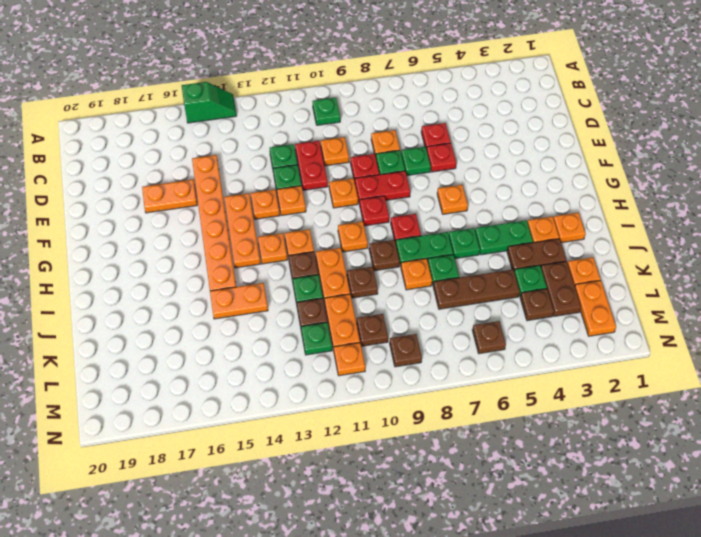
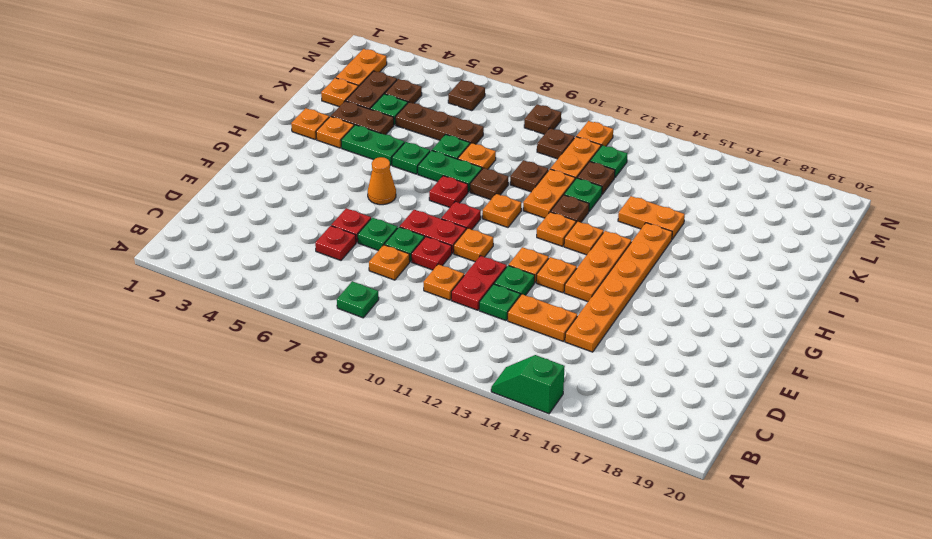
green 1x1 plate [313,98,340,125] -> green 1x1 plate moved to [337,281,379,318]
orange 1x2 plate [142,180,197,213] -> orange 1x2 plate moved to [508,294,577,342]
orange 1x1 plate [437,185,468,214] -> orange 1x1 cone [368,157,396,205]

